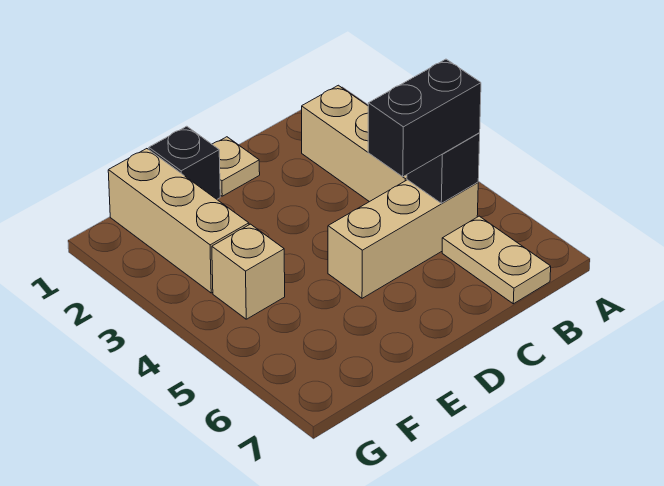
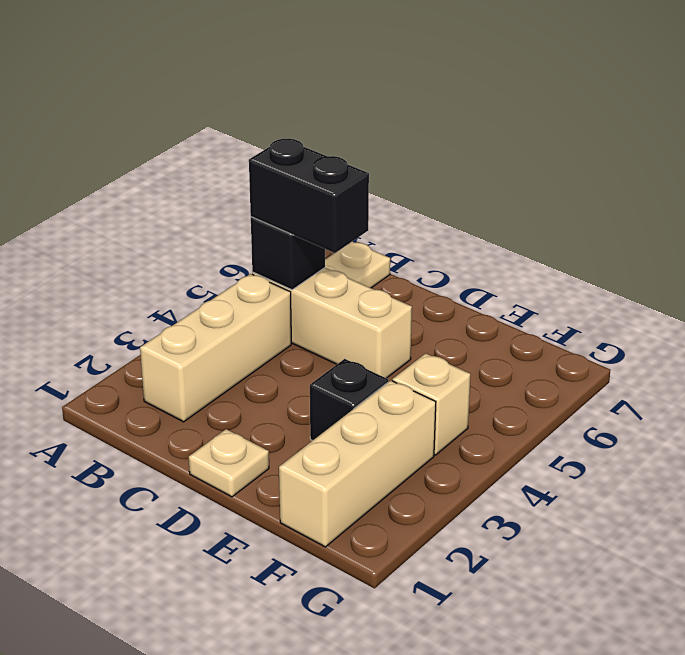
black 1x1 brick [149,126,220,199] -> black 1x1 brick moved to [310,359,388,441]

